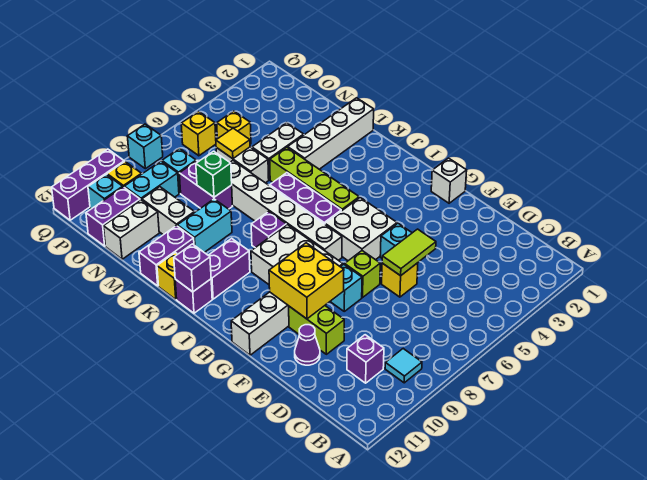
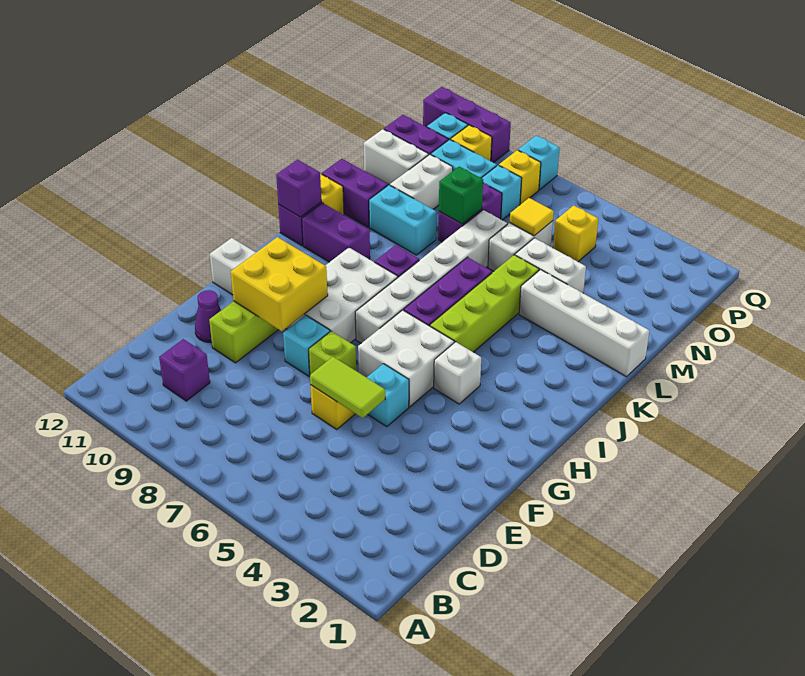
cyan 1x1 tile [385,349,422,383] -> none
white 1x1 brick [431,158,467,203] -> white 1x1 brick moved to [434,342,481,404]
yellow 1x1 brick [181,112,216,156] -> yellow 1x1 brick moved to [499,150,541,205]

